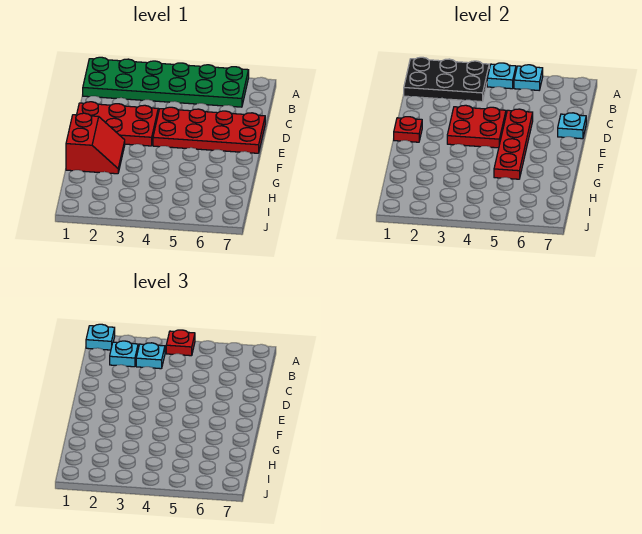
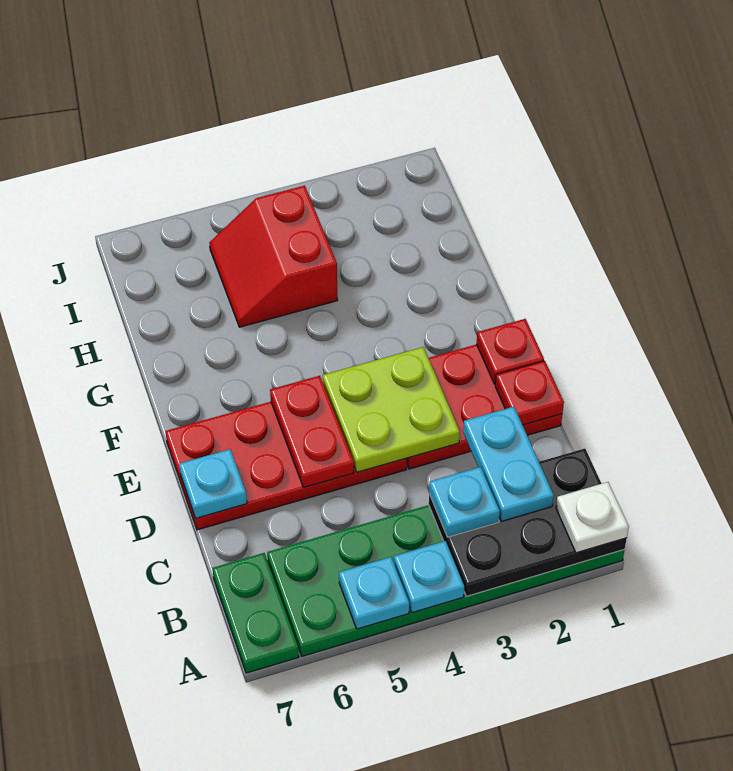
cyan 1x1 plate [86,324,115,350] -> white 1x1 plate [556,482,629,553]
red 1x1 plate [166,330,195,356] -> red 1x1 plate moved to [495,361,564,425]
none -> green 1x2 plate [212,553,299,673]
cyan 1x1 plate [110,341,138,367] -> cyan 1x2 plate [463,407,554,521]
red 2x2 plate [447,105,506,148] -> lime 2x2 plate [323,347,460,472]
red 1x4 plate [494,109,533,179] -> red 1x2 plate [270,376,354,488]
red 2x2 slope [66,113,125,174] -> red 2x2 slope moved to [209,186,338,327]

